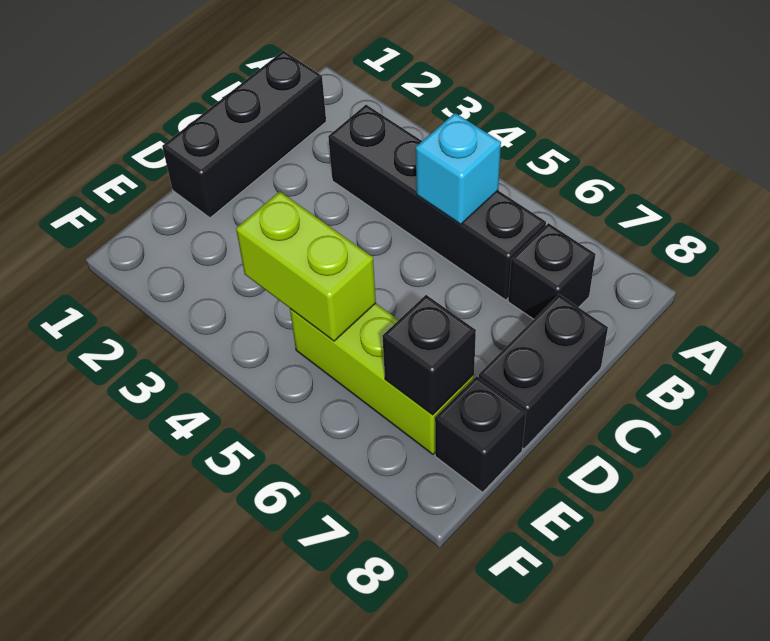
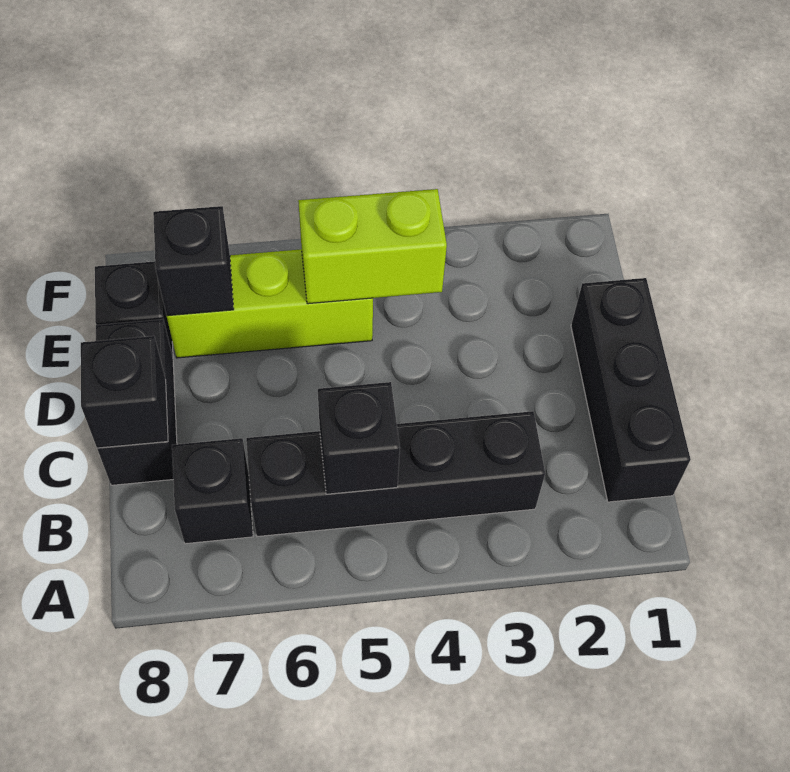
cyan 1x1 brick [416,113,501,224] -> black 1x1 brick [318,382,400,494]
none -> black 1x1 brick [81,336,168,448]

